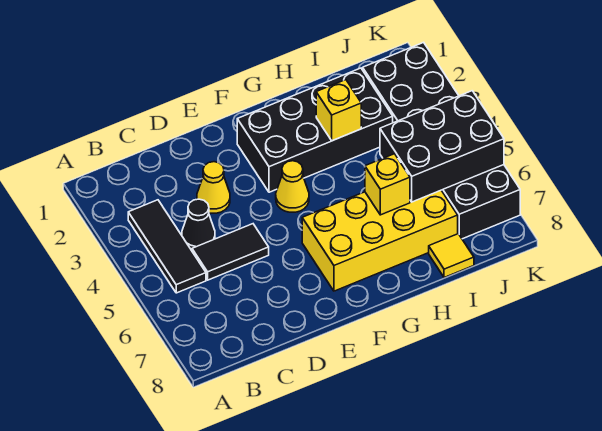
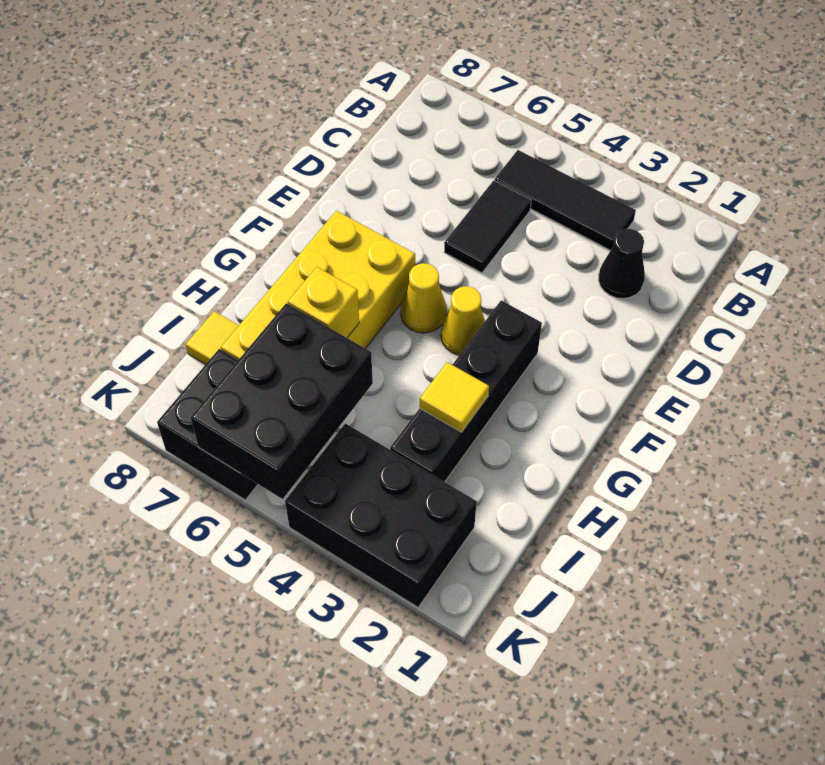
black 1x1 cone [182,199,215,250] -> black 1x1 cone moved to [598,229,645,298]
yellow 1x1 cone [197,162,230,213] -> yellow 1x1 cone moved to [401,263,447,333]
black 2x4 brick [237,68,393,192] -> black 1x4 brick [390,301,542,482]
yellow 1x1 brick [316,80,361,141] -> yellow 1x1 tile [420,362,489,432]

